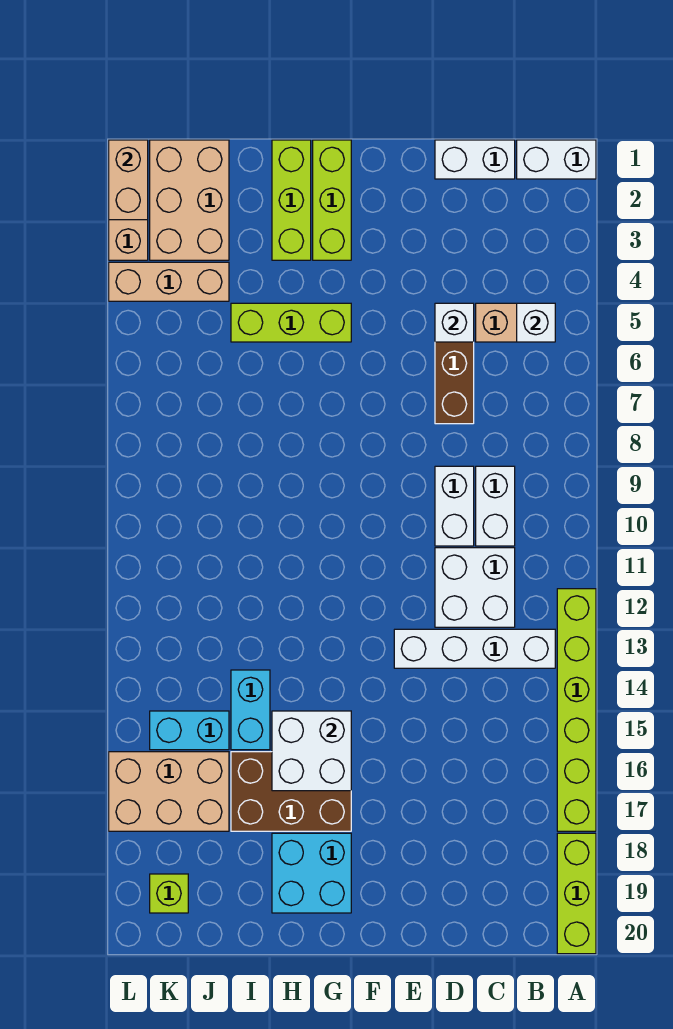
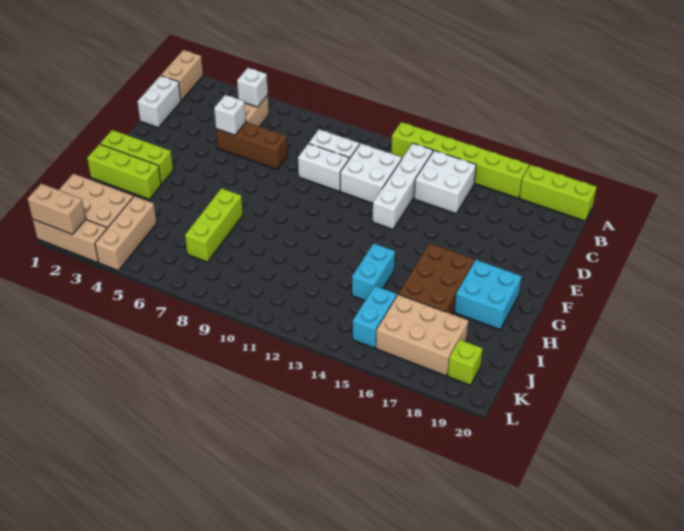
white 1x2 brick [517,140,596,179] -> tan 1x2 brick [161,50,203,101]
lime 1x3 brick [231,303,351,342] -> lime 1x3 brick moved to [185,188,243,262]
white 2x2 brick [272,711,351,791] -> white 2x2 brick moved to [414,150,476,214]
cyan 1x2 brick [231,670,270,750] -> cyan 1x2 brick turned to [352,243,395,300]
tan 2x3 brick [109,752,229,831] -> tan 2x3 brick turned to [376,294,468,376]

